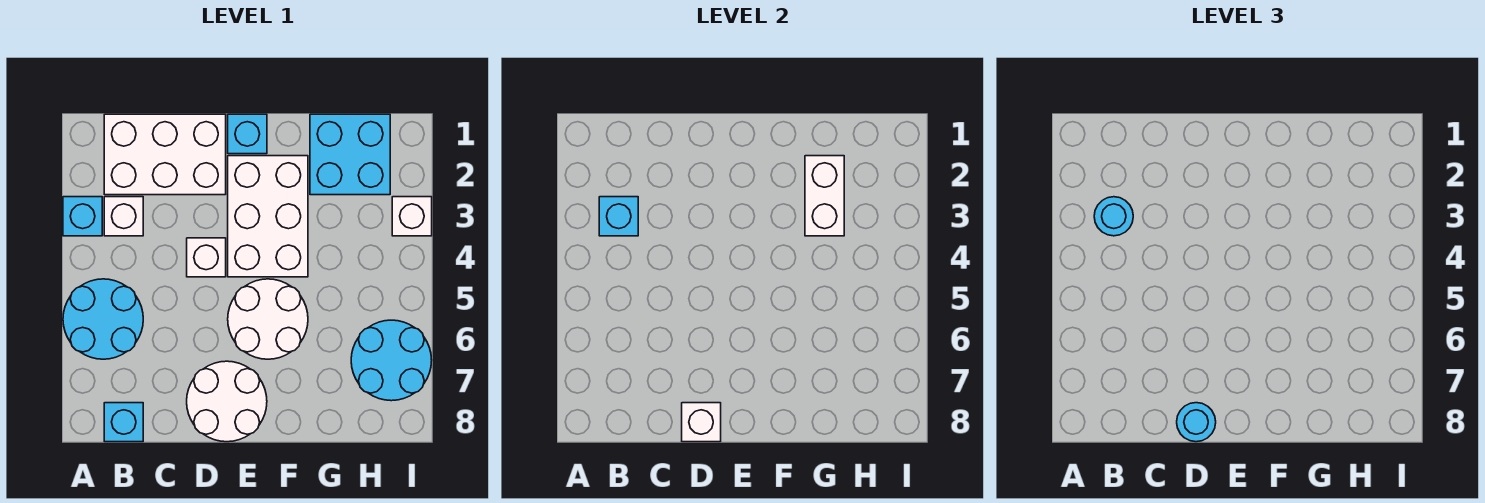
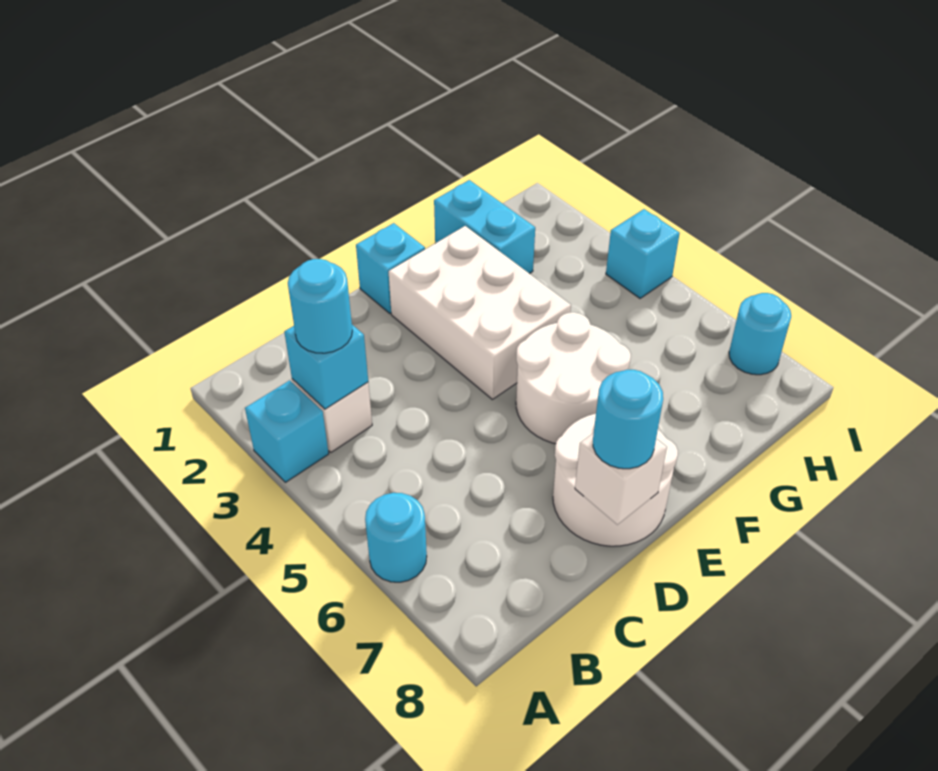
cyan 2x2 round brick [63,279,143,359] -> cyan 1x1 round brick [365,493,427,582]
white 2x3 brick [104,114,226,195] -> none
cyan 1x1 brick [104,403,143,442] -> cyan 1x1 brick moved to [606,209,680,298]
white 1x1 brick [187,238,226,277] -> none
cyan 2x2 brick [310,114,390,195] -> cyan 1x2 brick [434,180,535,274]
white 1x2 brick [805,156,844,236] -> none
cyan 2x2 round brick [351,320,432,401] -> cyan 1x1 round brick [729,293,791,375]
white 1x1 brick [392,197,432,236] -> none

